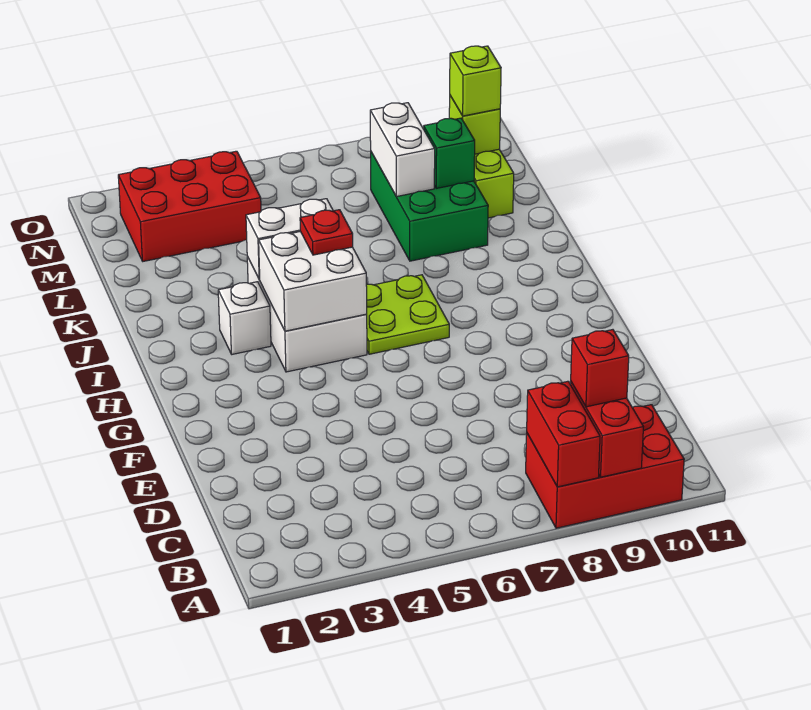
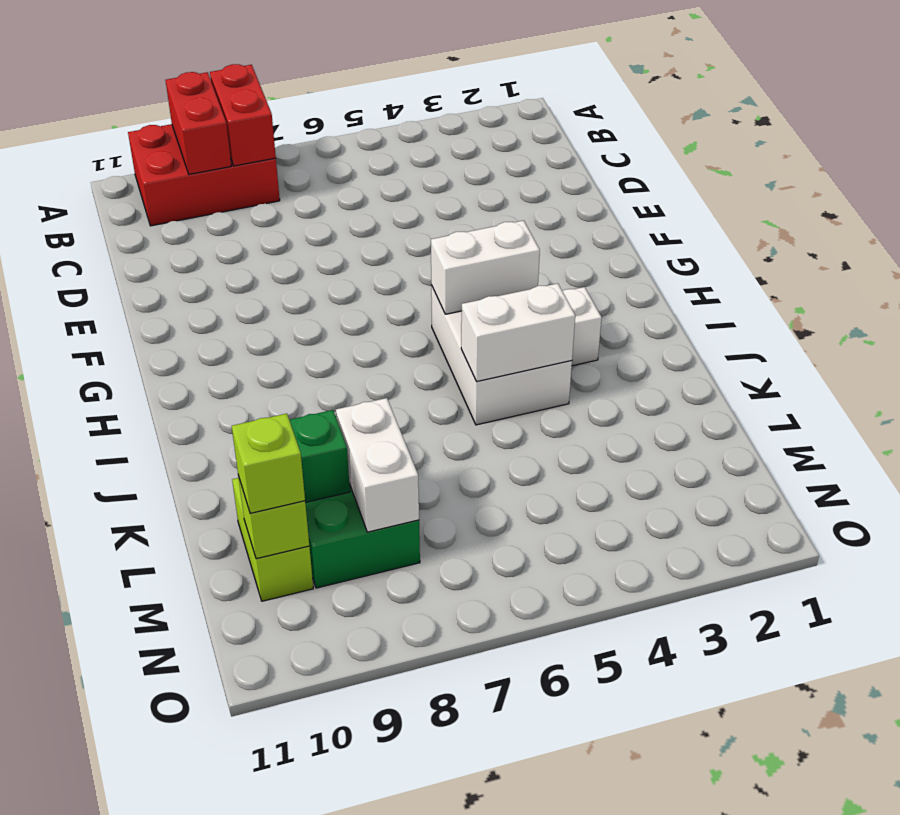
red 1x1 brick [571,330,629,407] -> none
white 2x2 brick [259,231,367,331] -> white 1x2 brick [431,220,540,314]
lime 2x2 plate [366,275,449,354] -> none
red 1x1 plate [300,210,353,255] -> none
red 2x3 brick [118,151,261,261] -> none

